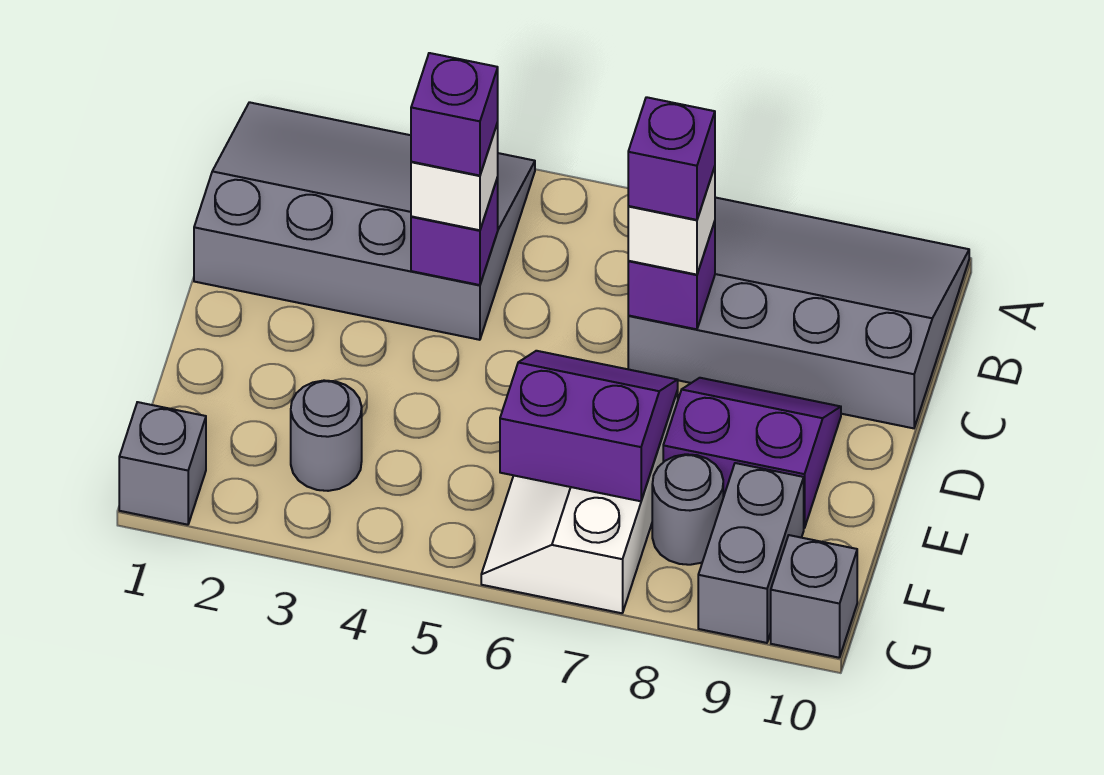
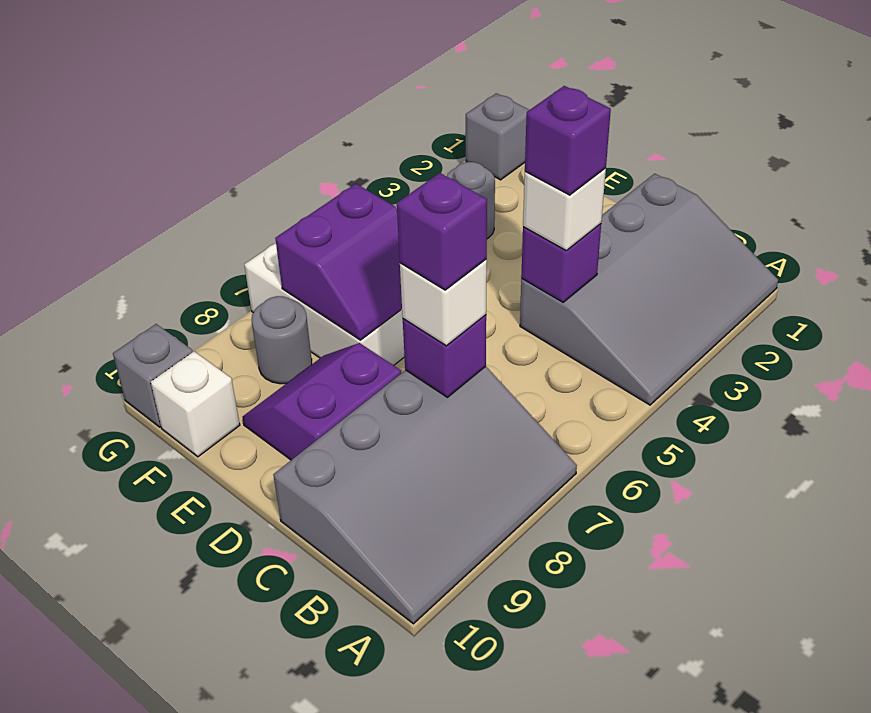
purple 2x2 slope [663,378,841,528] -> purple 2x2 slope turned to [242,343,401,460]
grey 1x2 brick [698,463,804,643] -> none
none -> white 1x1 brick [151,351,240,457]

